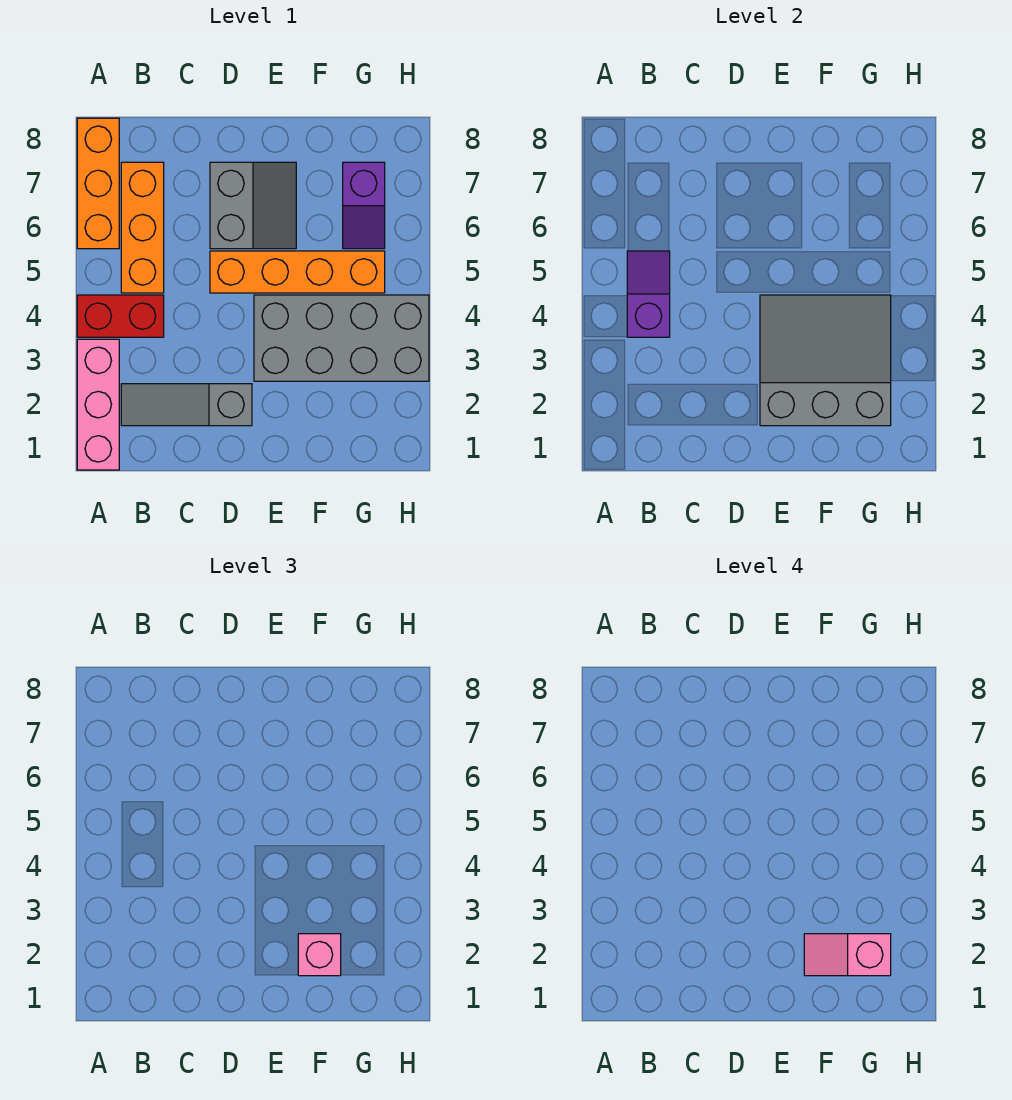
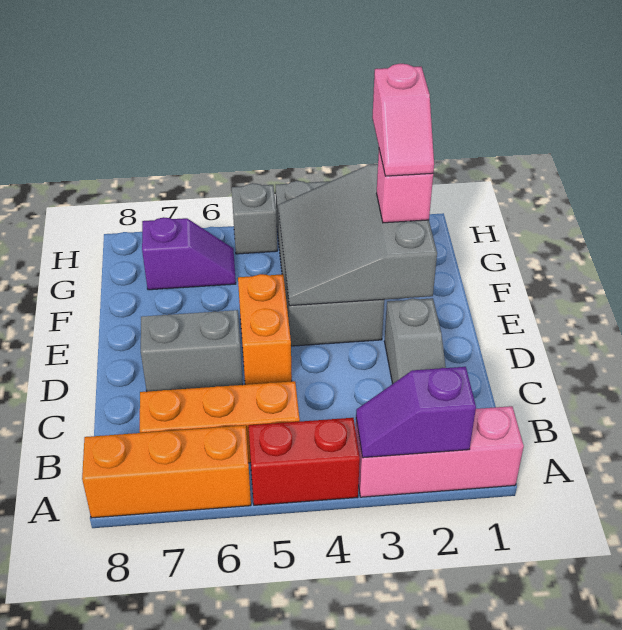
red 1x2 brick [77,295,164,337] -> red 1x2 brick turned to [248,418,360,505]
purple 1x2 slope [627,251,670,337] -> purple 1x2 slope moved to [356,367,476,458]
orange 1x4 brick [210,251,385,293] -> orange 1x2 brick [238,274,292,385]
none -> grey 1x1 brick [232,183,277,254]

